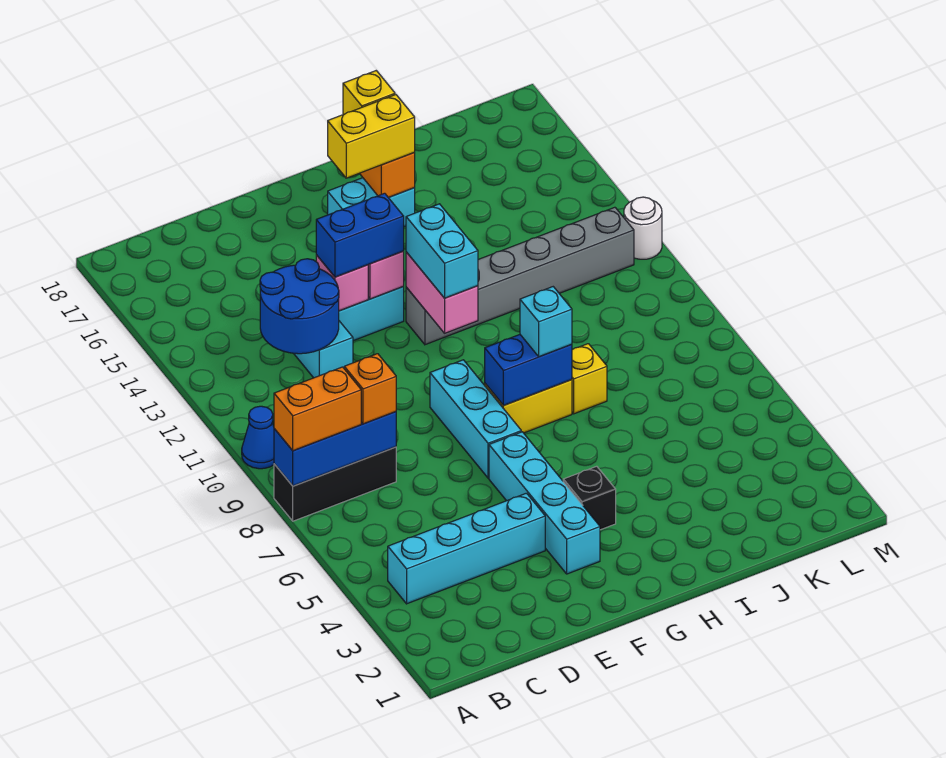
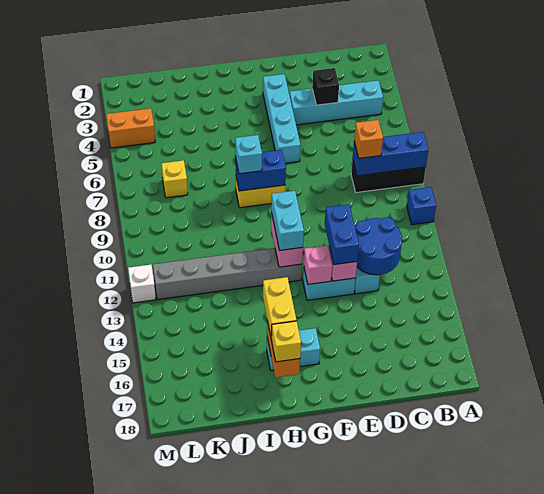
orange 1x2 brick [274,367,361,451] -> orange 1x2 brick moved to [106,108,155,148]
blue 1x1 cone [242,406,274,469] -> blue 1x1 brick [407,187,436,225]
blue 1x2 brick [316,193,404,277] -> blue 1x2 brick turned to [325,204,359,265]
cyan 1x3 brick [430,360,521,478] -> none
black 1x1 brick [563,466,616,530] -> black 1x1 brick moved to [312,68,339,105]
yellow 1x2 brick [328,95,415,178] -> yellow 1x2 brick turned to [263,277,296,339]
yellow 1x1 brick [572,344,607,414] -> yellow 1x1 brick moved to [161,160,188,198]
white 1x1 round brick [624,197,662,259] -> white 1x1 brick [128,265,156,303]

